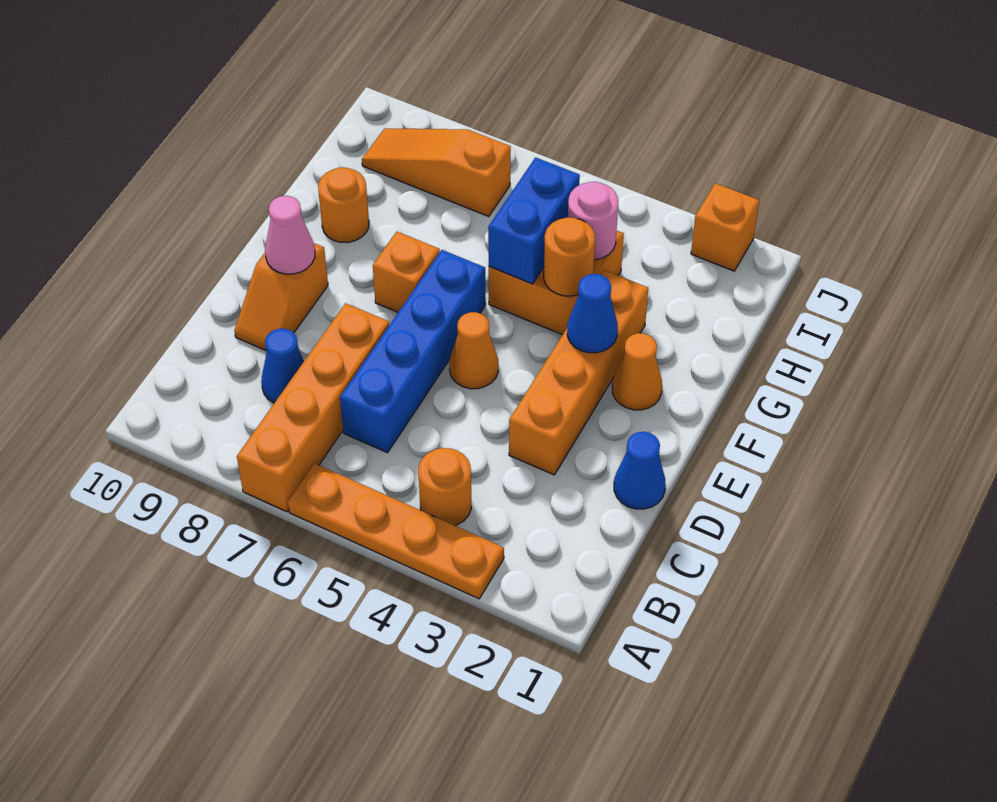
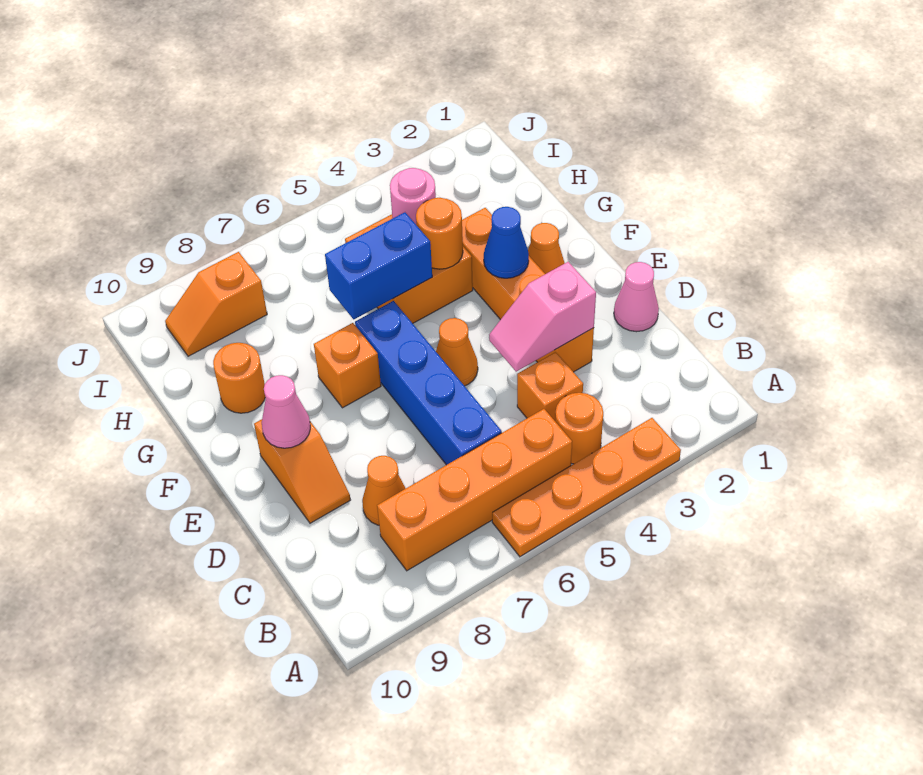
orange 1x4 brick [237,303,389,512] -> orange 1x4 brick turned to [377,409,572,571]
blue 1x1 cone [261,329,304,403] -> orange 1x1 cone [362,456,406,525]
blue 1x1 cone [614,432,666,509] -> pink 1x1 cone [614,262,659,332]
none -> pink 1x2 slope [489,262,596,372]
blue 1x2 brick [488,157,580,284] -> blue 1x2 brick turned to [325,212,432,319]
orange 1x3 slope [362,128,511,217] -> orange 1x2 slope [165,252,267,356]
orange 1x1 brick [691,183,759,271] -> orange 1x1 brick moved to [517,352,583,421]

